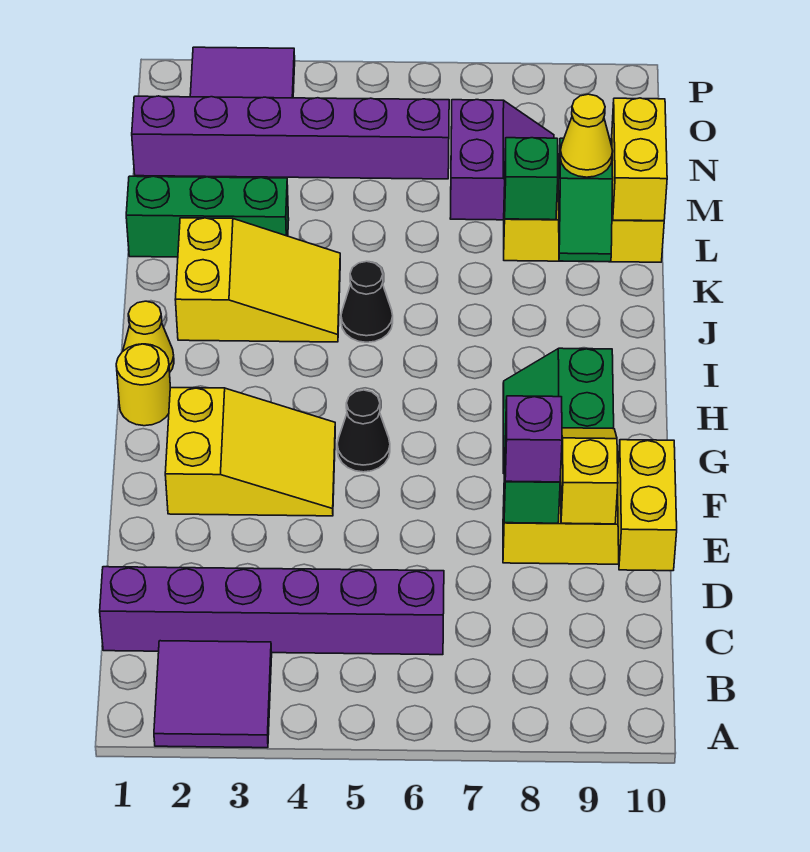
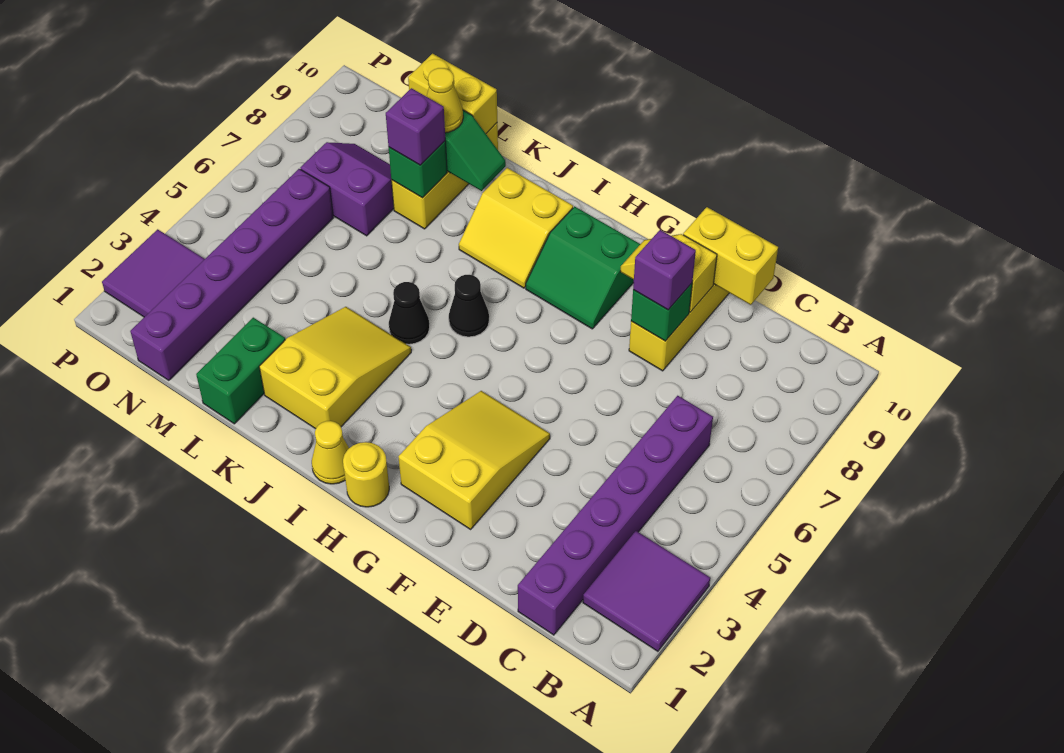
black 1x1 cone [337,390,390,472] -> black 1x1 cone moved to [449,275,489,337]
none -> yellow 2x2 slope [459,168,573,288]
green 1x3 brick [126,176,289,257] -> green 1x2 brick [196,318,285,424]
none -> purple 1x1 brick [386,88,445,165]

